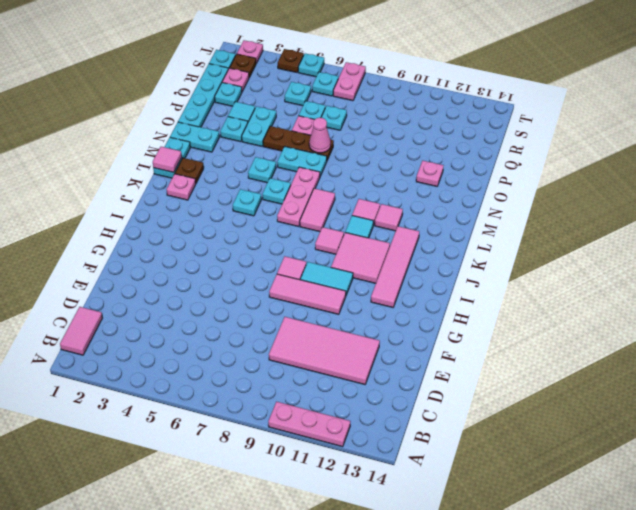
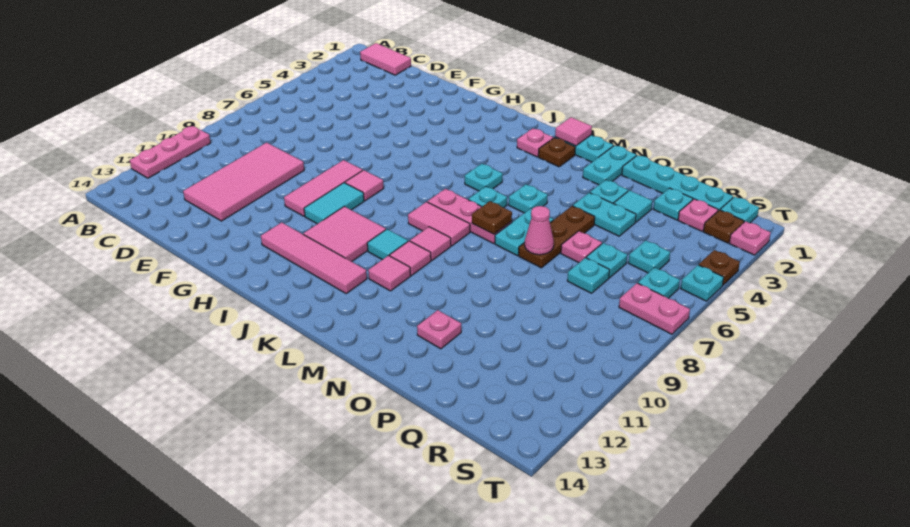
pink 1x1 tile [315,227,344,254] -> pink 1x1 tile moved to [410,227,451,261]
none -> brown 1x1 plate [472,201,512,234]

